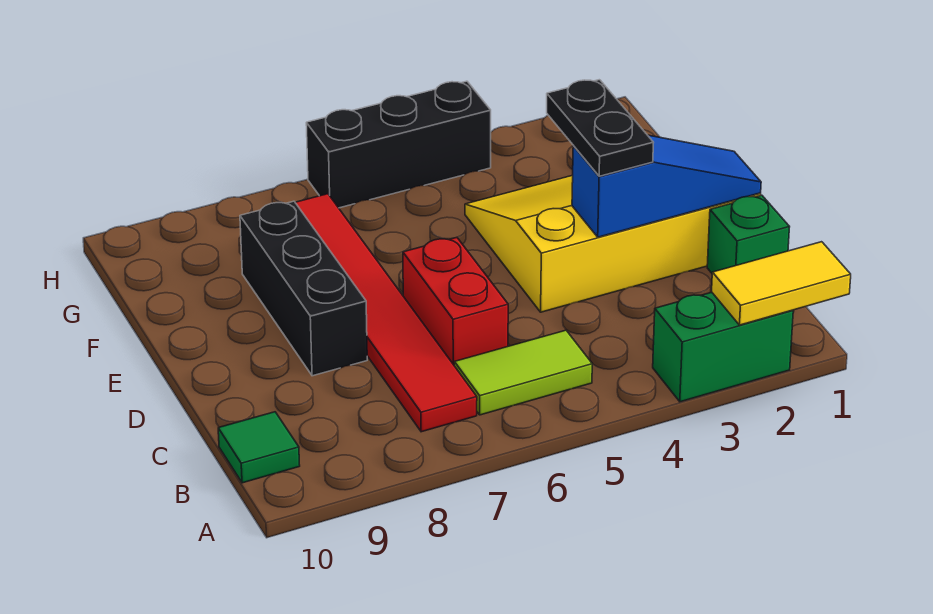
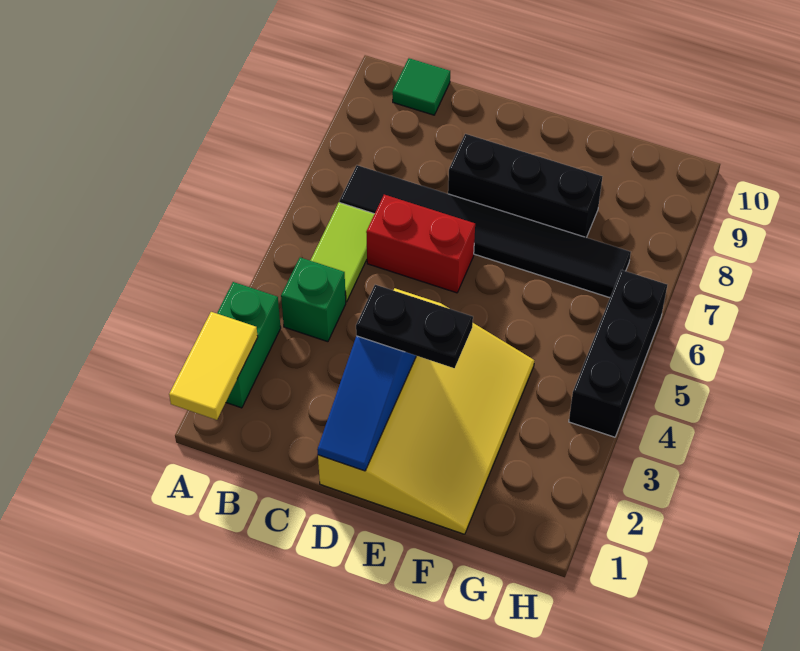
red 1x6 tile [295,194,477,432] -> black 1x6 tile [340,165,631,298]
green 1x1 brick [707,195,789,273] -> green 1x1 brick moved to [281,257,346,342]

